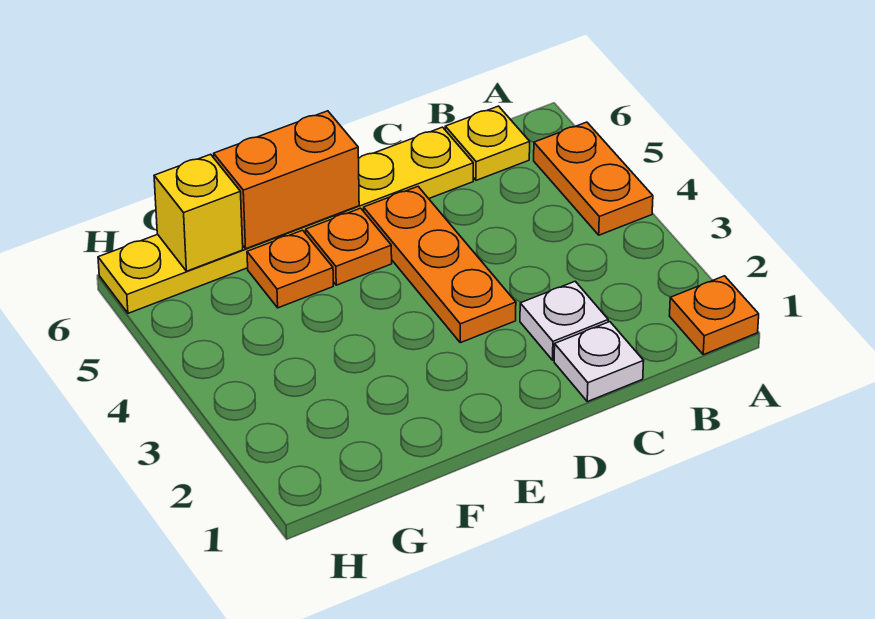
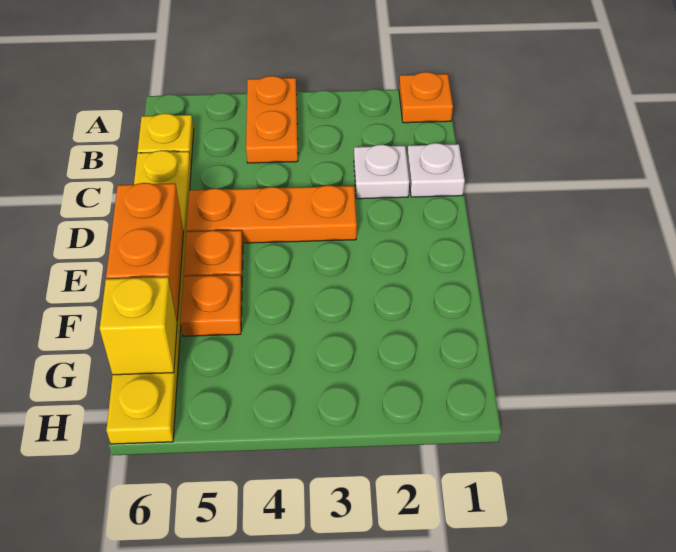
orange 1x2 plate [534,122,653,235] -> orange 1x2 plate turned to [246,76,298,163]

